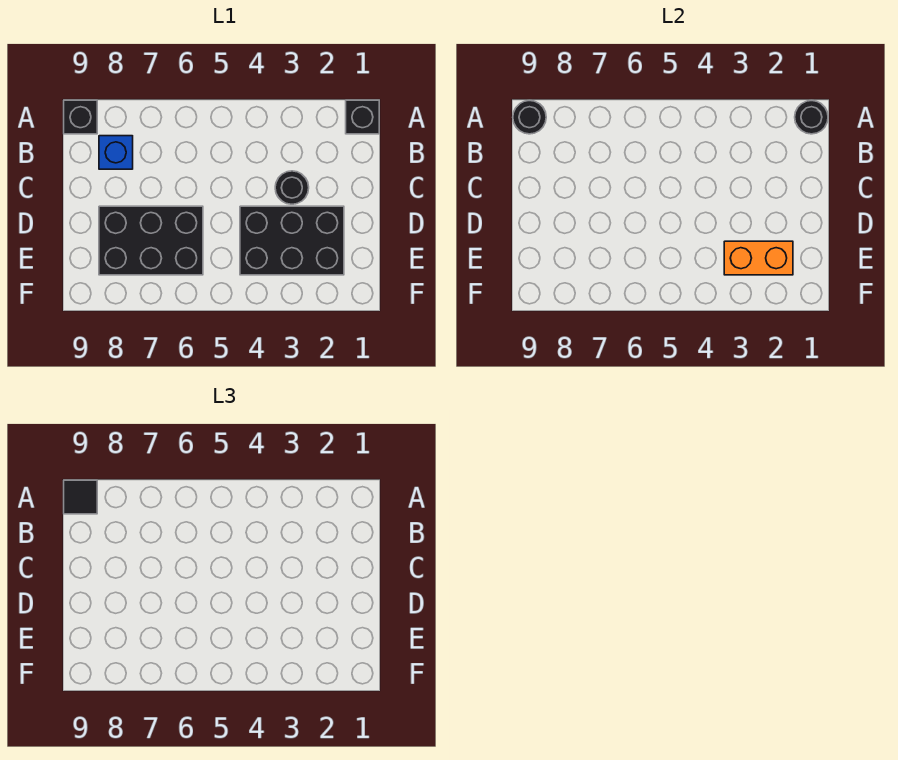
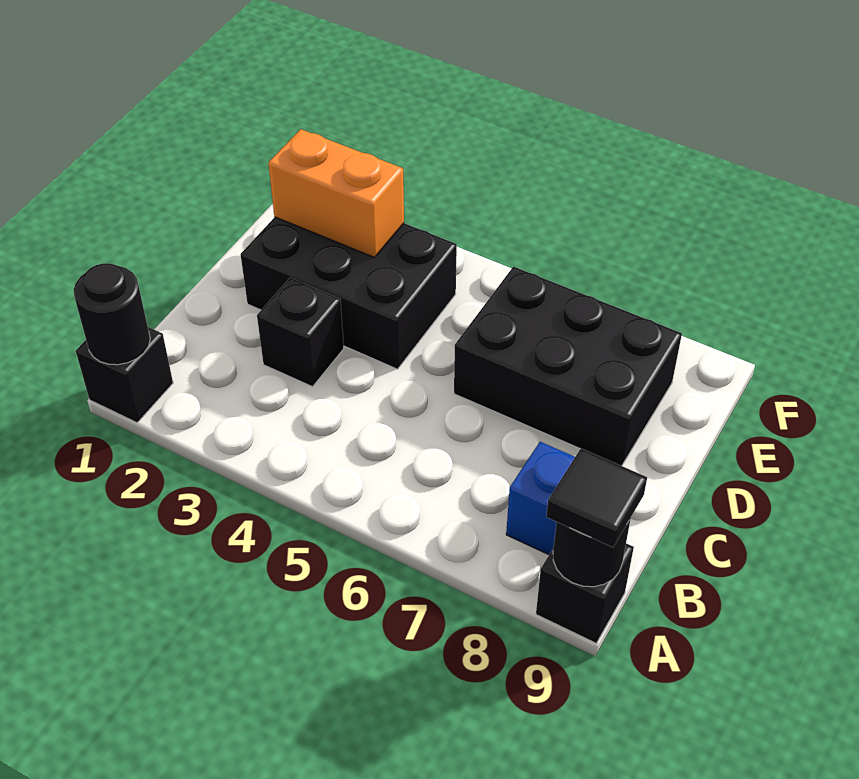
black 1x1 round brick [275,171,309,204] -> black 1x1 brick [257,278,344,387]

